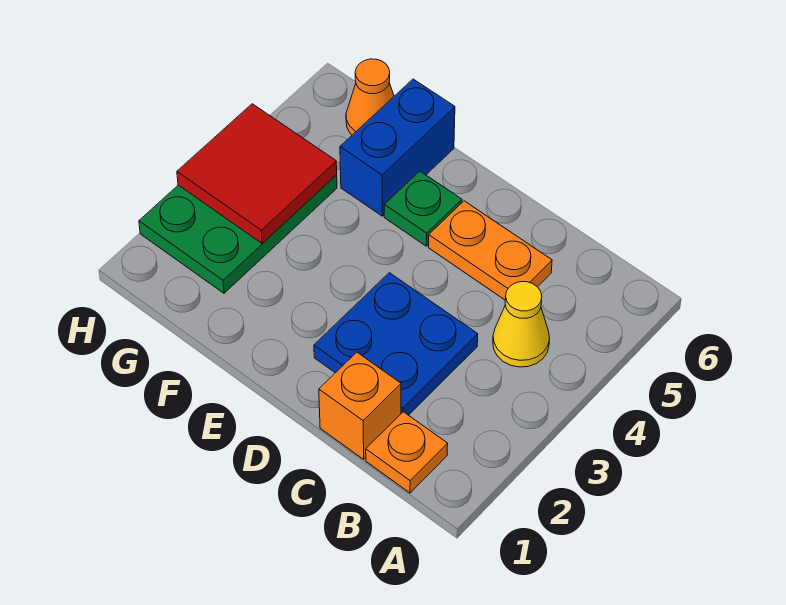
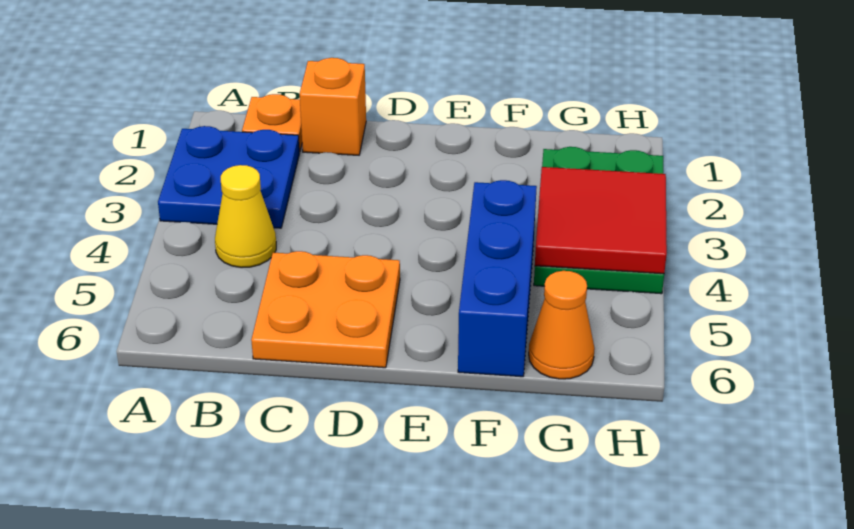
blue 2x2 plate [314,273,478,415] -> blue 2x2 plate moved to [158,126,299,228]
orange 1x2 plate [429,201,552,300] -> orange 2x2 plate [251,251,400,368]
green 1x1 plate [384,171,462,246] -> none
blue 1x2 brick [340,79,455,216] -> blue 1x3 brick [458,180,537,377]

